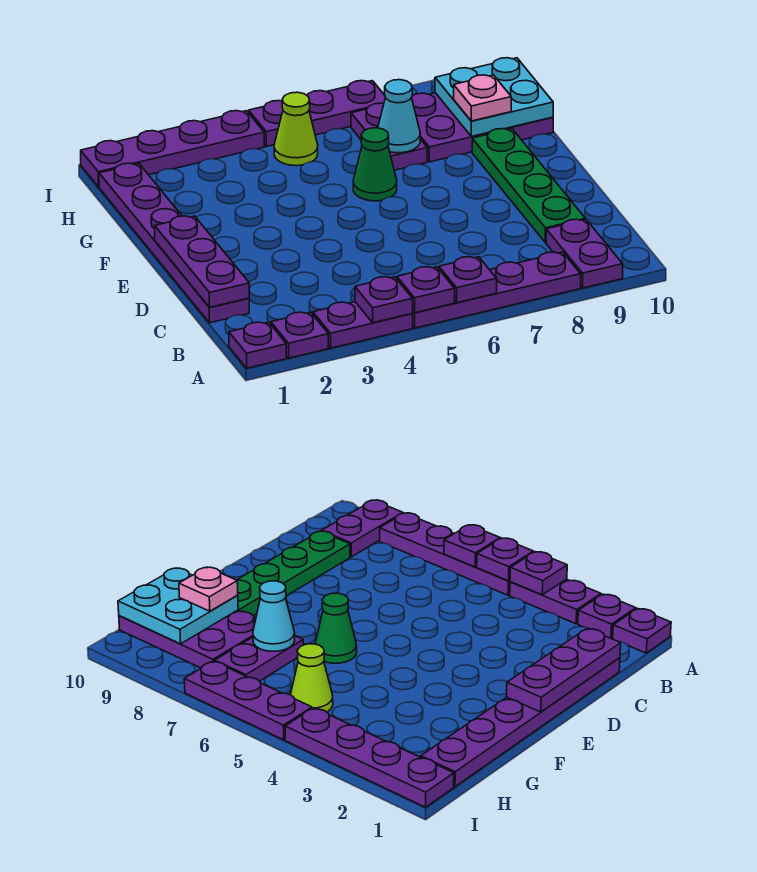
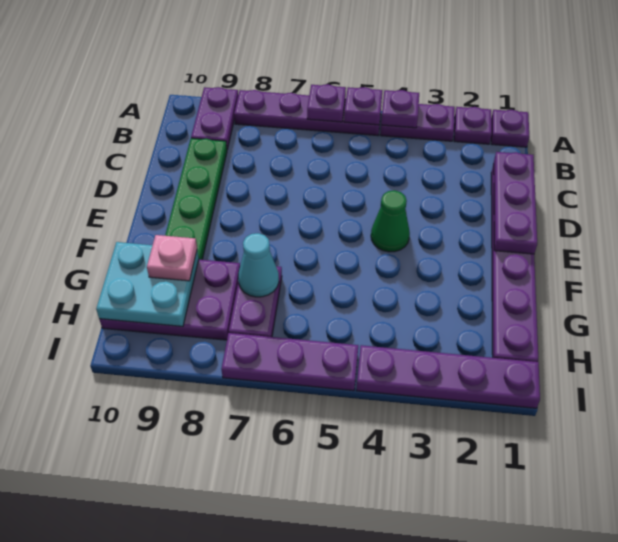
green 1x1 cone [353,128,397,201] -> green 1x1 cone moved to [371,190,410,252]
lime 1x1 cone [274,92,318,166] -> none

